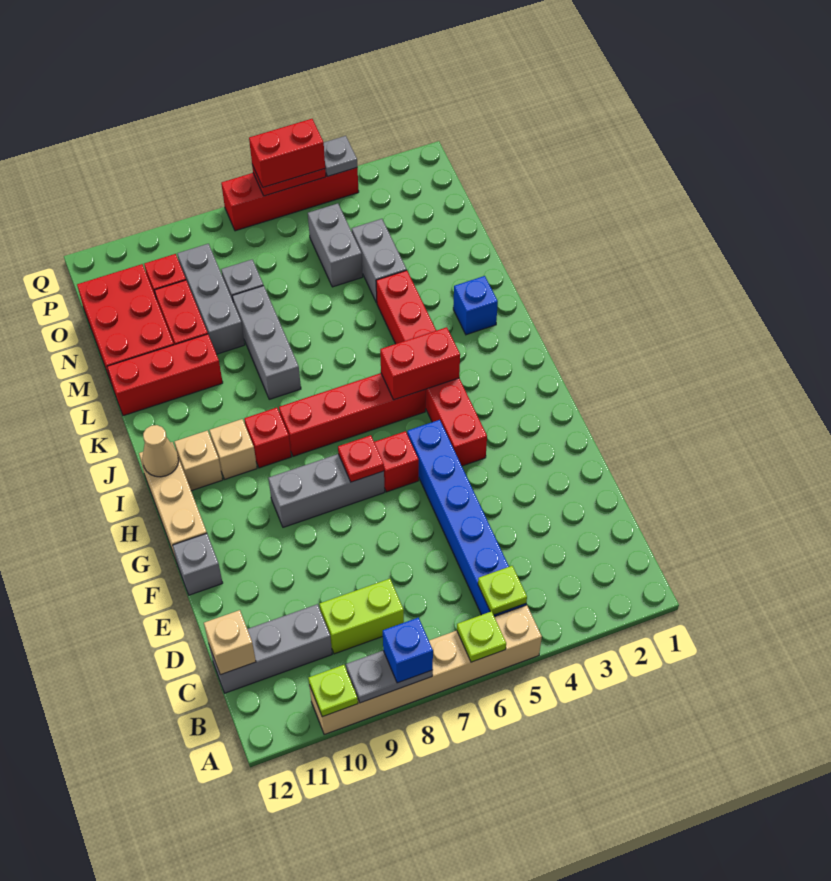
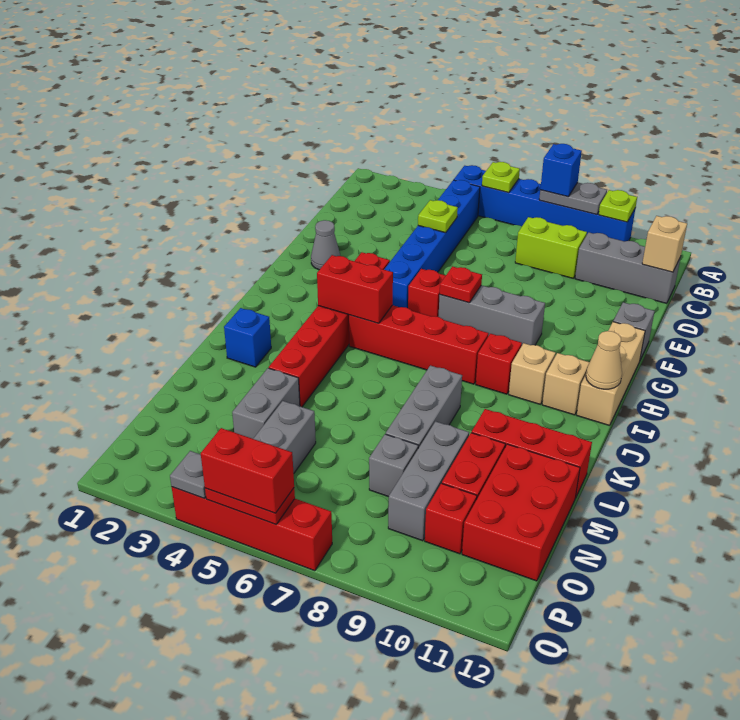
tan 1x6 brick [309,605,542,734] -> blue 1x6 brick [454,165,635,242]
lime 1x1 plate [478,566,527,615] -> lime 1x1 plate moved to [418,200,458,233]
none -> grey 1x1 cone [311,220,340,270]

